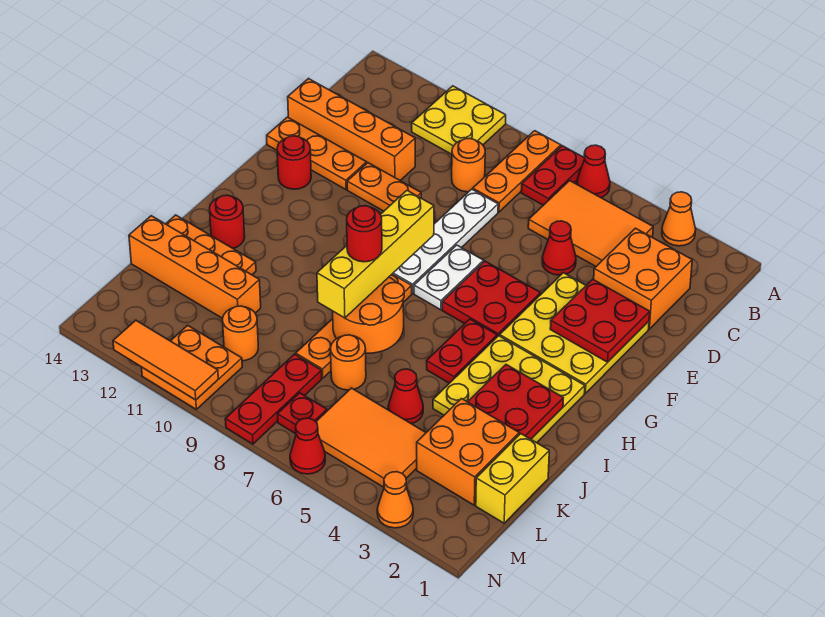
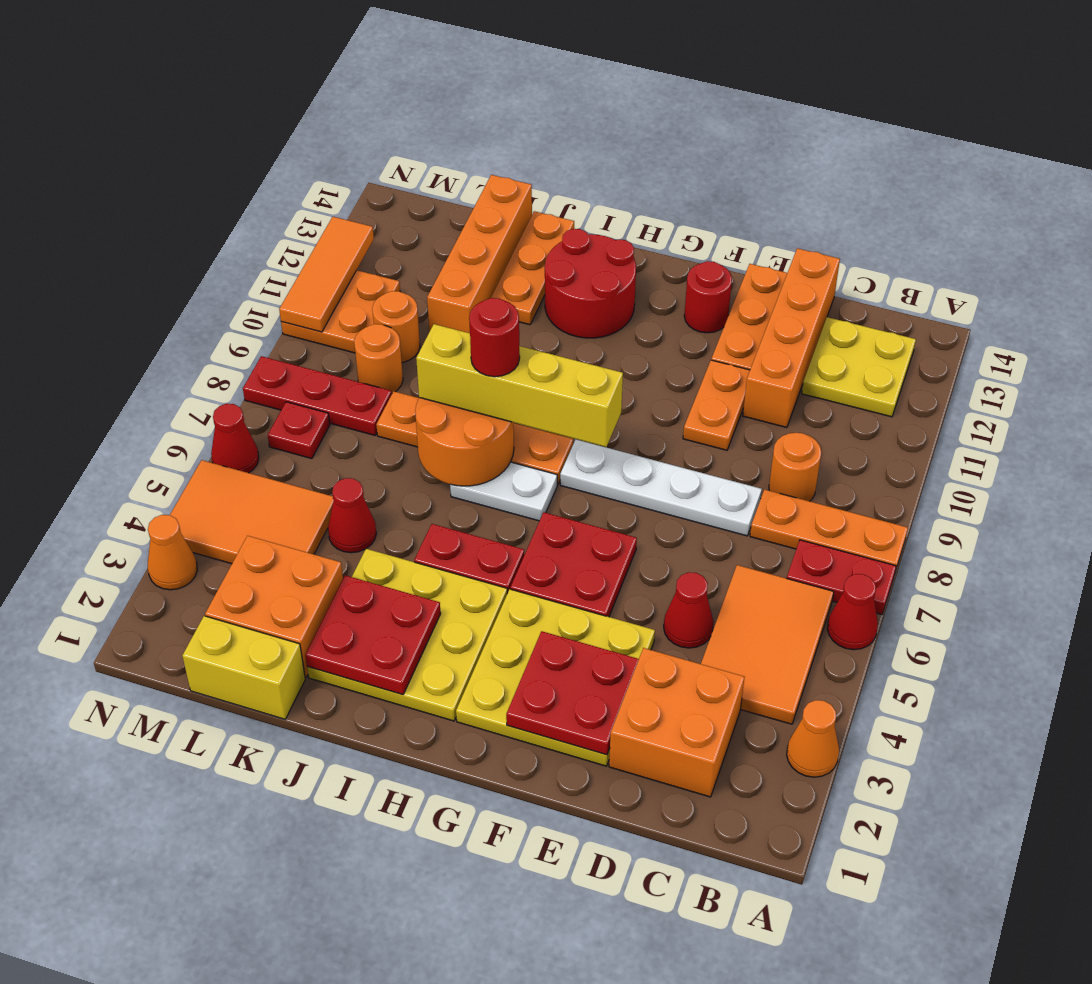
yellow 2x2 plate [412,86,506,154] -> yellow 2x2 plate moved to [802,317,916,417]
white 1x2 plate [414,245,484,310] -> white 1x2 plate moved to [450,462,557,521]
red 1x1 round brick [210,195,245,248] -> red 2x2 round brick [545,229,636,338]
orange 1x1 round brick [331,335,366,390] -> orange 1x1 round brick moved to [354,324,403,393]
orange 2x3 tile [316,388,426,487] -> orange 2x3 tile turned to [170,460,334,564]

